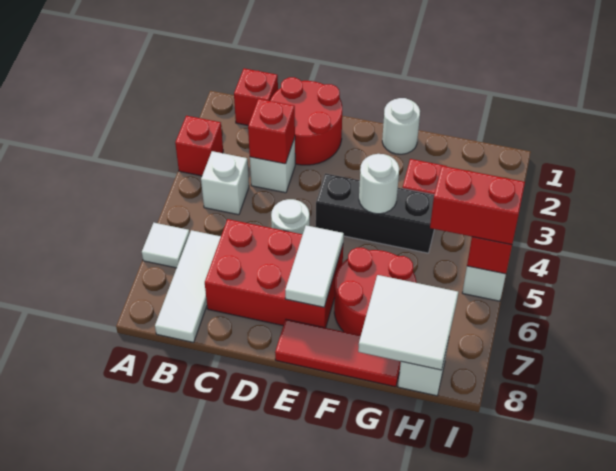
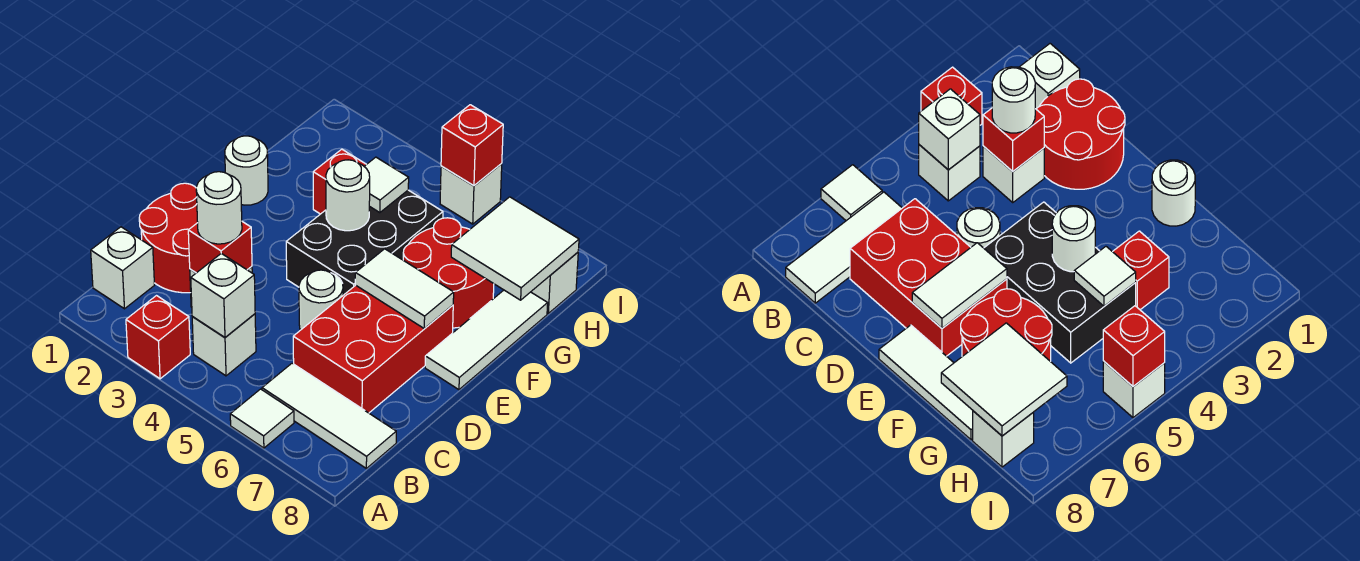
red 1x1 brick [234,68,278,125] -> white 1x1 brick [91,227,154,309]
none -> white 1x1 brick [191,253,255,337]
none -> white 1x1 round brick [196,172,242,244]
black 1x3 brick [316,173,434,253] -> black 2x3 brick [286,190,443,295]
red 1x3 tile [275,320,401,387] -> white 1x3 tile [425,290,548,390]
none -> white 1x1 tile [364,157,409,213]
red 1x2 brick [430,166,525,245] -> none

